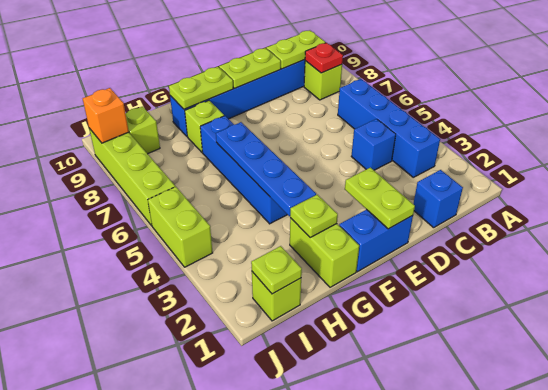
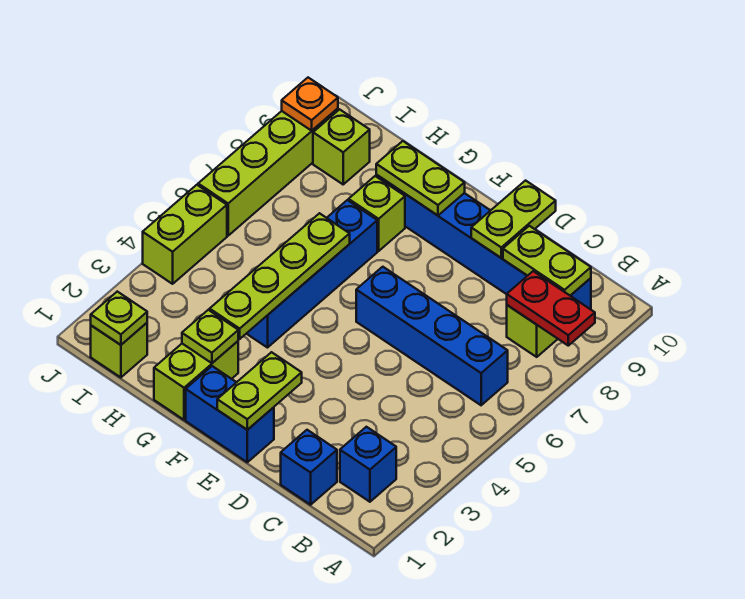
blue 1x4 brick [338,79,440,177] -> blue 1x4 brick turned to [356,267,508,405]
red 1x1 plate [305,43,343,73] -> red 1x2 plate [507,271,595,346]
blue 1x1 brick [351,119,396,170] -> blue 1x1 brick moved to [340,427,396,502]
lime 1x2 plate [219,48,281,89] -> lime 1x2 plate turned to [471,181,556,258]
blue 1x4 plate [216,122,316,216] -> lime 1x4 plate [210,213,350,339]
orange 1x1 brick [83,88,129,143] -> orange 1x1 plate [282,78,338,131]

